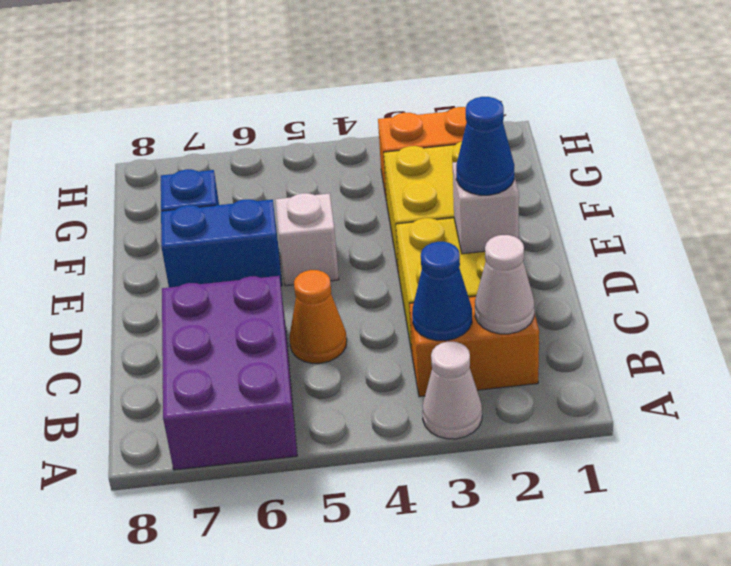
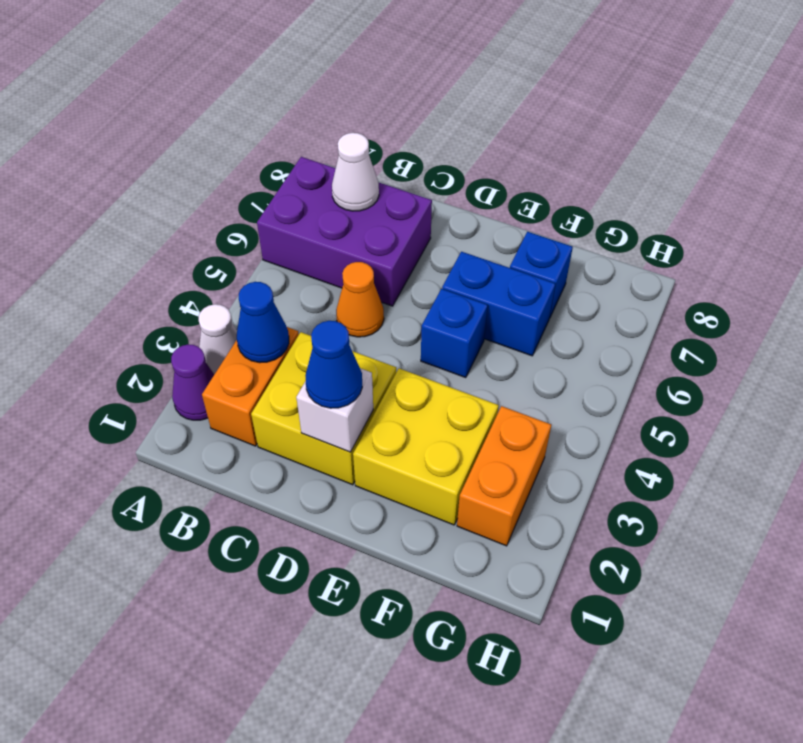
none -> purple 1x1 cone [171,344,214,420]
white 1x1 cone [475,235,534,334] -> white 1x1 cone moved to [332,133,379,211]
white 1x1 brick [276,193,339,286] -> blue 1x1 brick [421,289,488,378]
blue 1x2 brick [161,199,282,287] -> blue 1x2 brick turned to [442,252,555,356]

